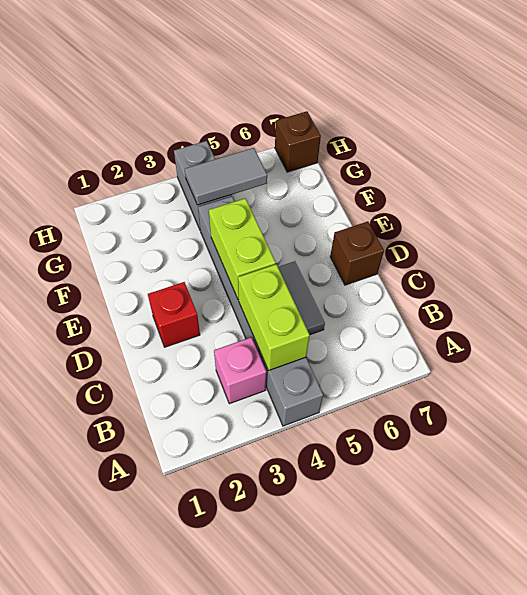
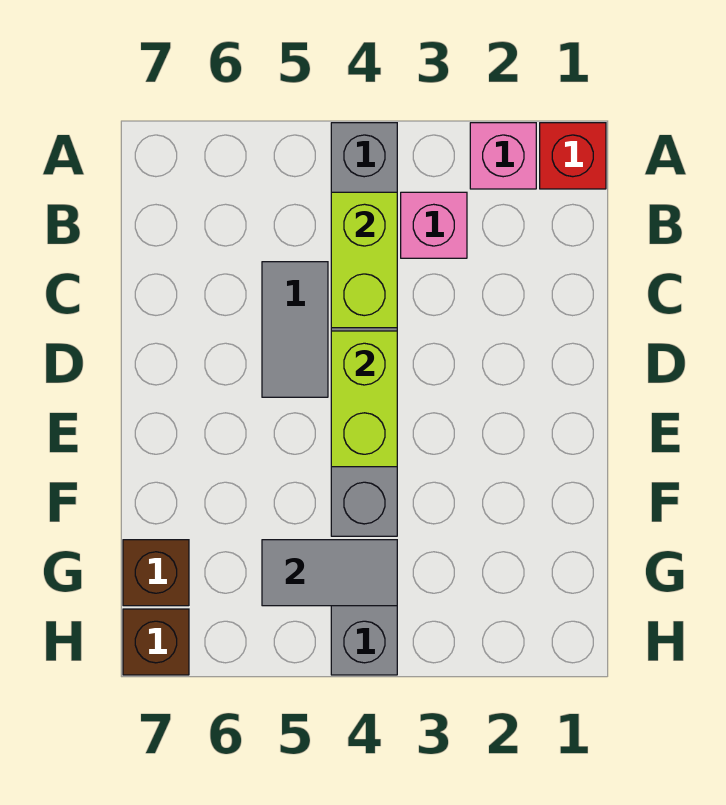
none -> pink 1x1 brick [470,123,536,189]
red 1x1 brick [148,282,200,347] -> red 1x1 brick moved to [540,123,606,189]
brown 1x1 brick [330,222,384,285] -> brown 1x1 brick moved to [123,540,189,606]

